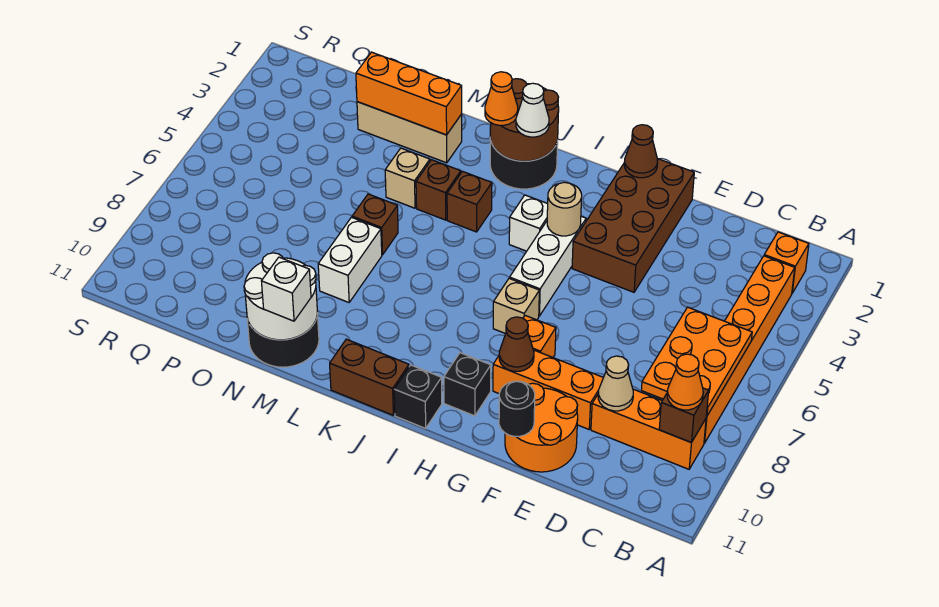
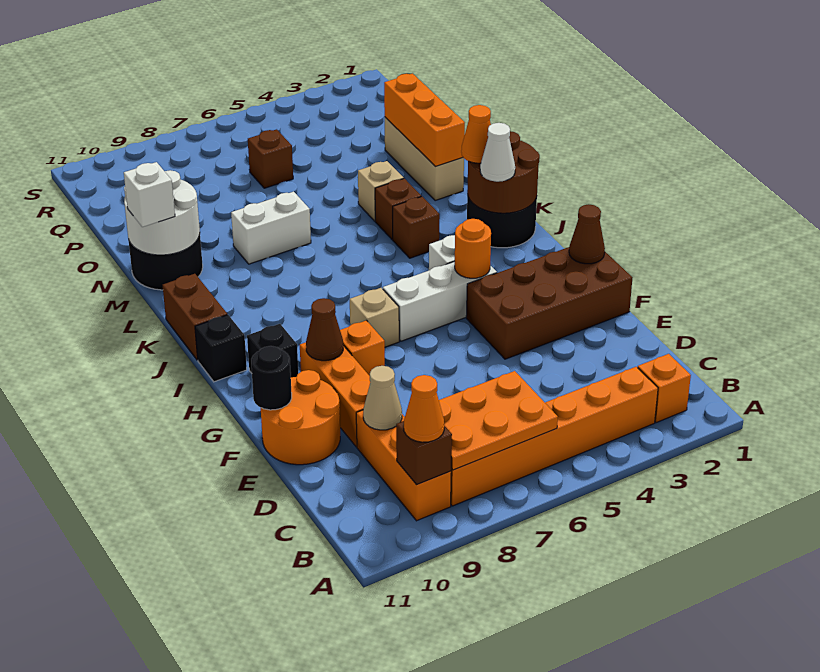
tan 1x1 round brick [547,182,582,236] -> orange 1x1 round brick [455,219,491,278]
brown 1x1 brick [352,194,398,255] -> brown 1x1 brick moved to [248,129,293,188]

